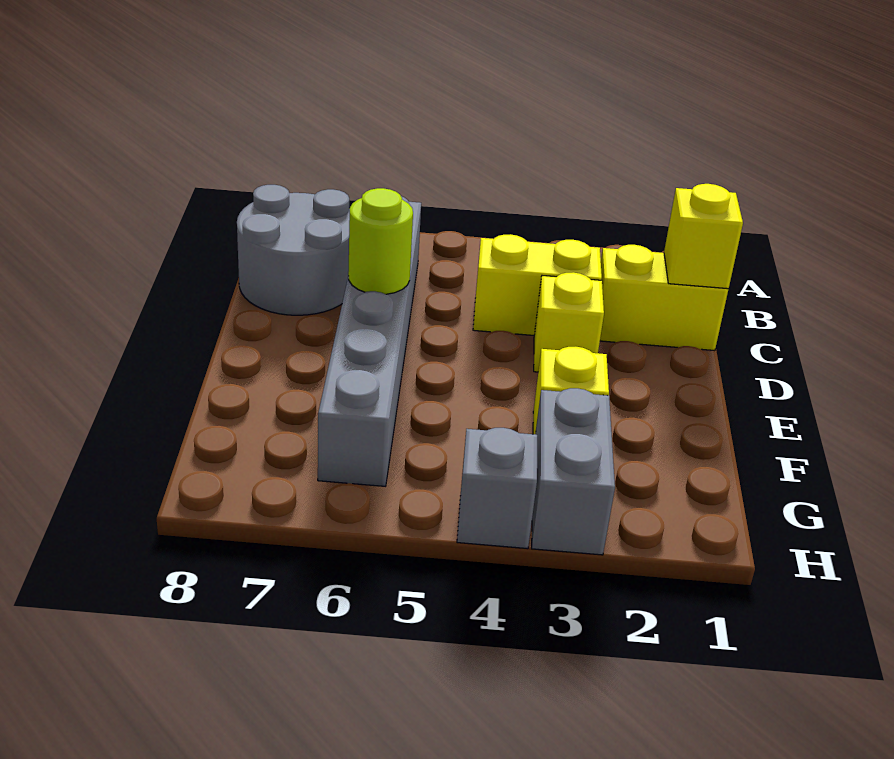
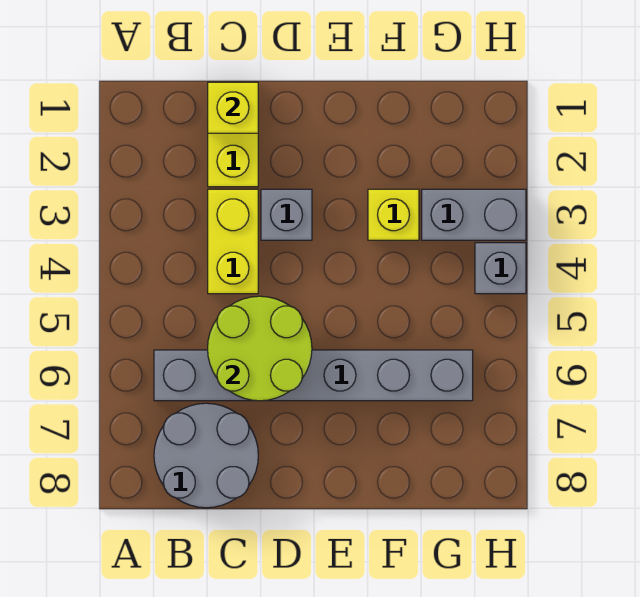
yellow 1x1 brick [534,272,604,372] -> grey 1x1 brick [261,189,312,240]
lime 1x1 round brick [348,188,413,294] -> lime 2x2 round brick [208,296,312,401]

